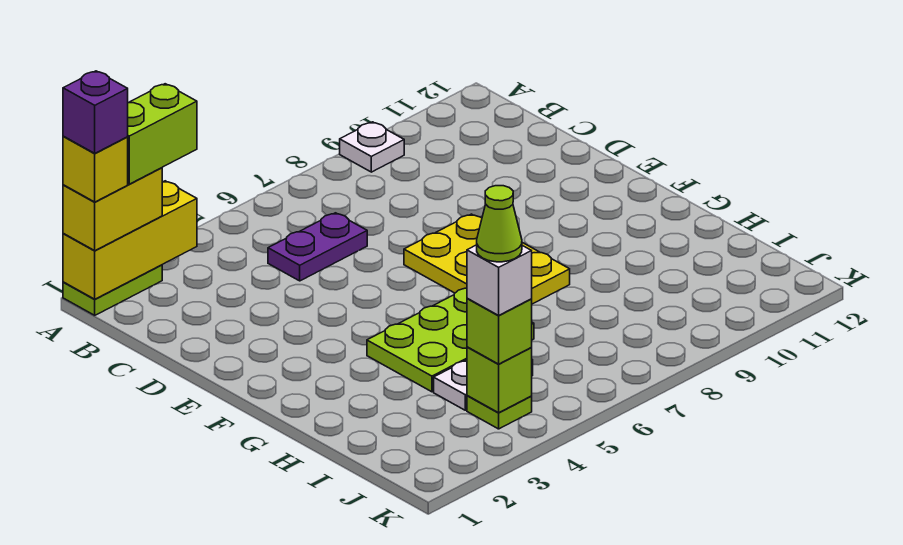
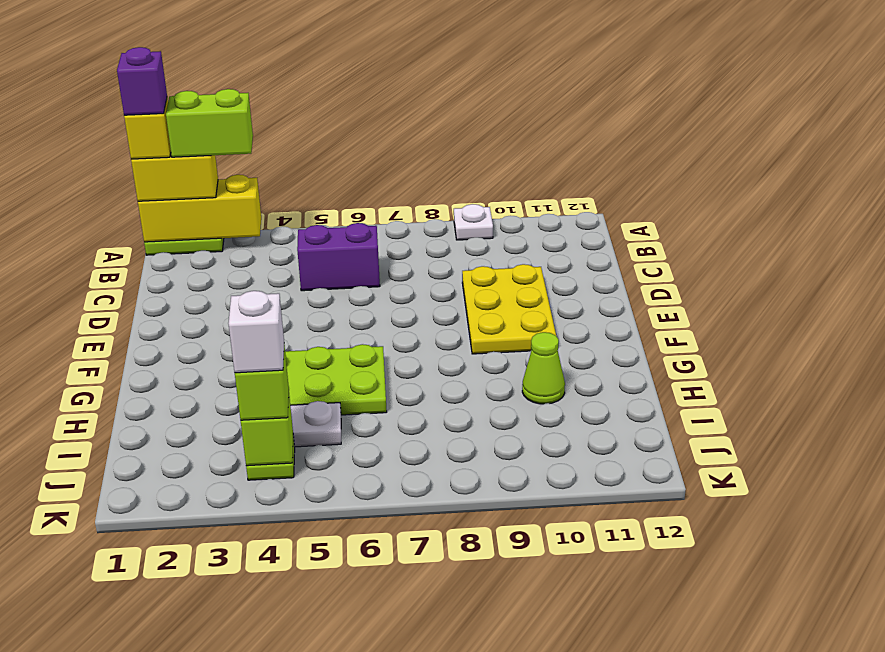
purple 1x2 plate [268,213,367,281] -> purple 1x2 brick [297,223,380,291]
yellow 2x3 plate [404,214,570,304] -> yellow 2x3 plate moved to [462,264,556,354]
lime 1x1 cone [477,186,522,262] -> lime 1x1 cone moved to [522,332,565,404]

